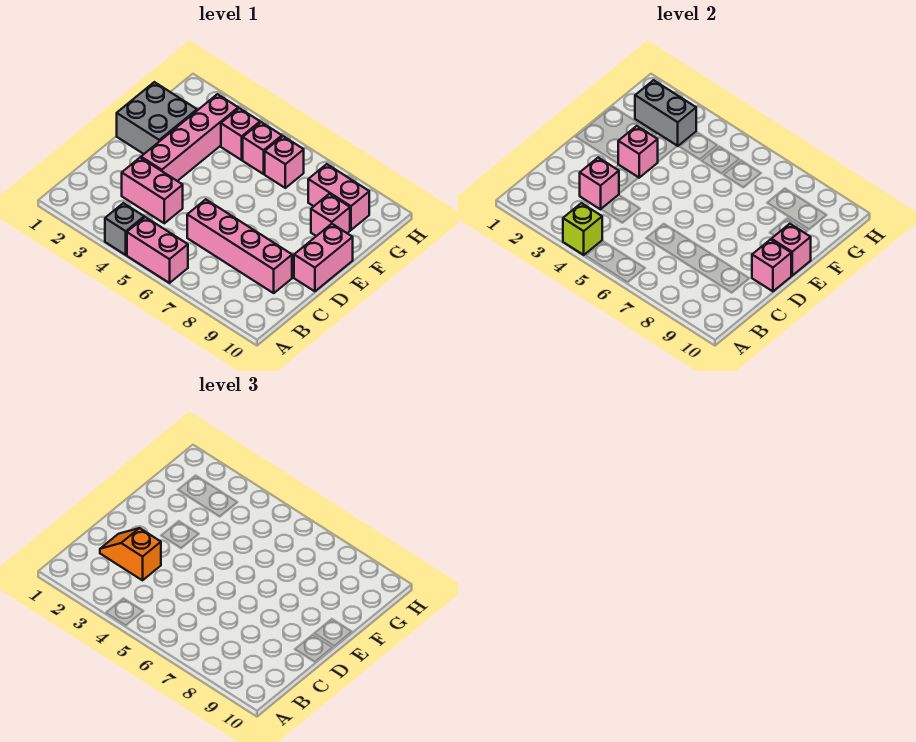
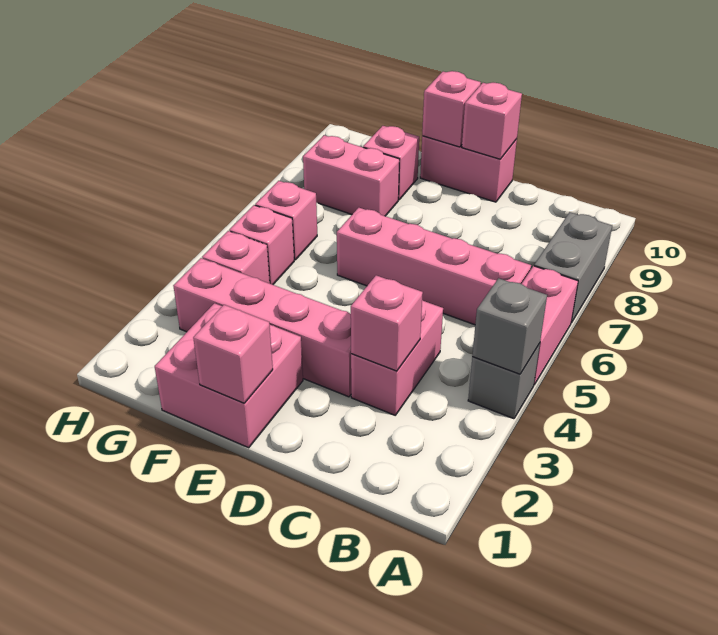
lime 1x1 brick [563,203,602,255] -> grey 1x1 brick [472,278,547,374]
orange 1x2 slope [100,528,161,580] -> none
pink 1x4 brick [187,199,292,293] -> pink 1x4 brick turned to [337,208,531,325]
grey 2x2 brick [117,82,197,154] -> pink 2x2 brick [155,303,303,448]
pink 1x1 brick [618,126,658,178] -> pink 1x1 brick moved to [193,305,273,403]
grey 1x2 brick [635,80,696,146] -> grey 1x2 brick moved to [534,212,612,323]
pink 1x2 brick [308,164,369,230] -> pink 1x2 brick turned to [303,135,400,216]

